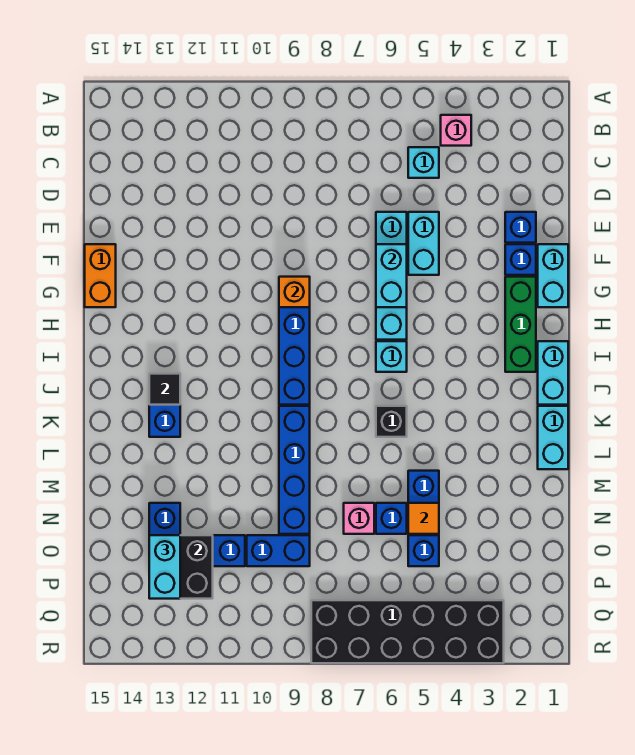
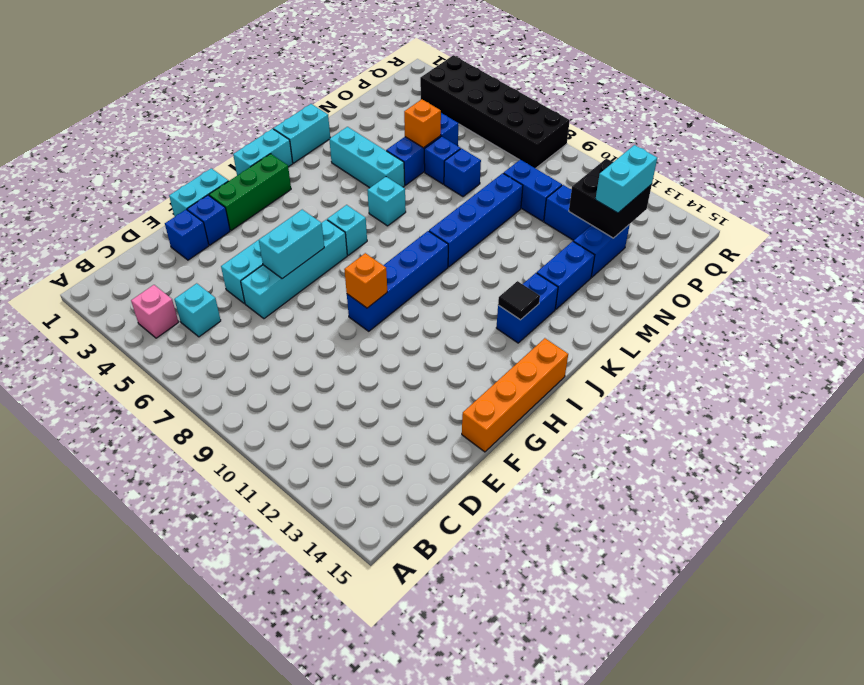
orange 1x2 brick [85,244,116,307] -> orange 1x4 brick [462,338,568,452]
black 1x1 brick [376,406,407,437] -> cyan 1x1 brick [367,177,406,226]
none -> cyan 1x3 brick [329,127,405,188]
none -> blue 1x2 brick [537,241,595,309]
orange 1x1 tile [408,503,439,534] -> orange 1x1 brick [404,99,441,148]
pink 1x1 brick [344,503,374,534] -> blue 1x1 brick [444,148,481,197]

